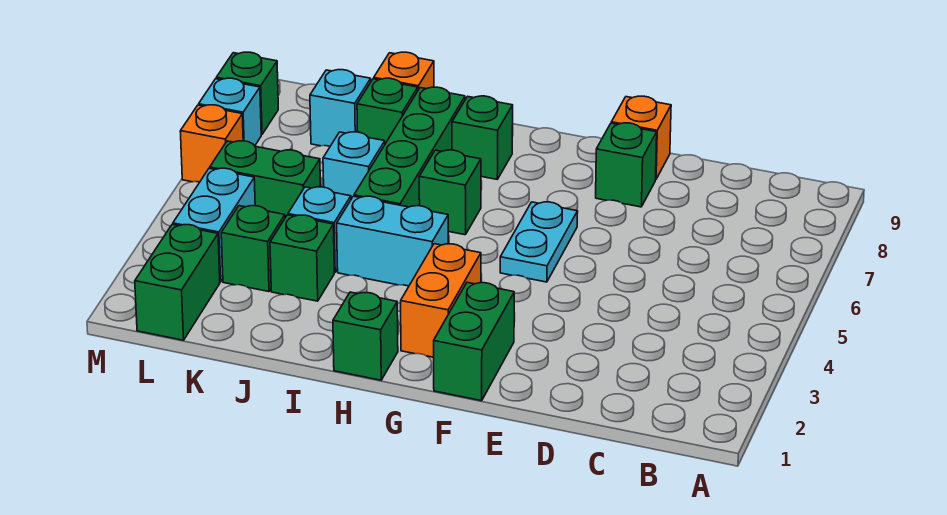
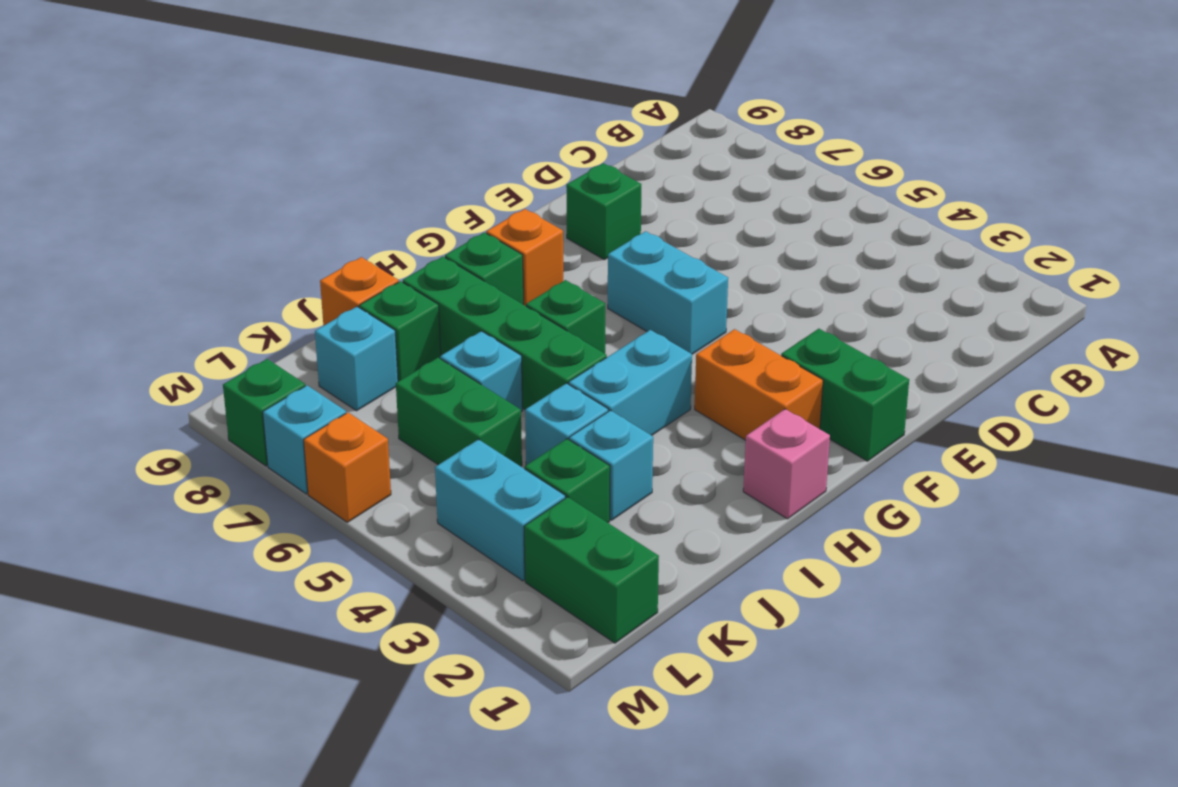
orange 1x1 brick [611,96,671,180] -> orange 1x1 brick moved to [486,209,563,306]
cyan 1x2 plate [500,202,578,282] -> cyan 1x2 brick [608,231,728,354]
green 1x1 brick [333,292,398,380] -> pink 1x1 brick [743,409,830,519]
green 1x1 brick [270,215,334,301] -> cyan 1x1 brick [569,410,653,520]
green 1x2 brick [210,141,321,218] -> green 1x2 brick turned to [396,358,522,466]

